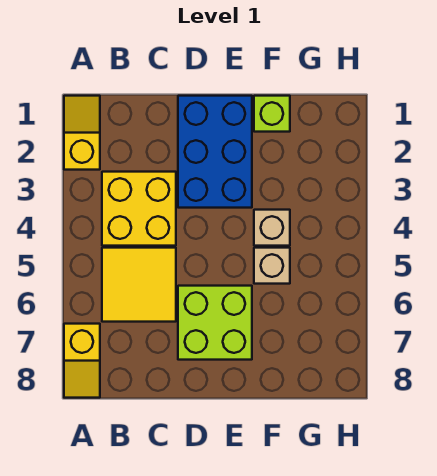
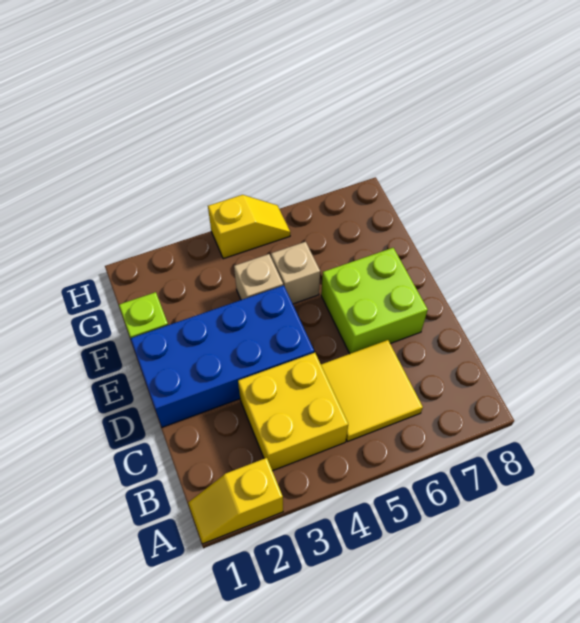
yellow 1x2 slope [64,324,100,398] -> yellow 1x2 slope moved to [208,195,290,259]
blue 2x3 brick [178,96,252,208] -> blue 2x4 brick [131,285,314,427]

